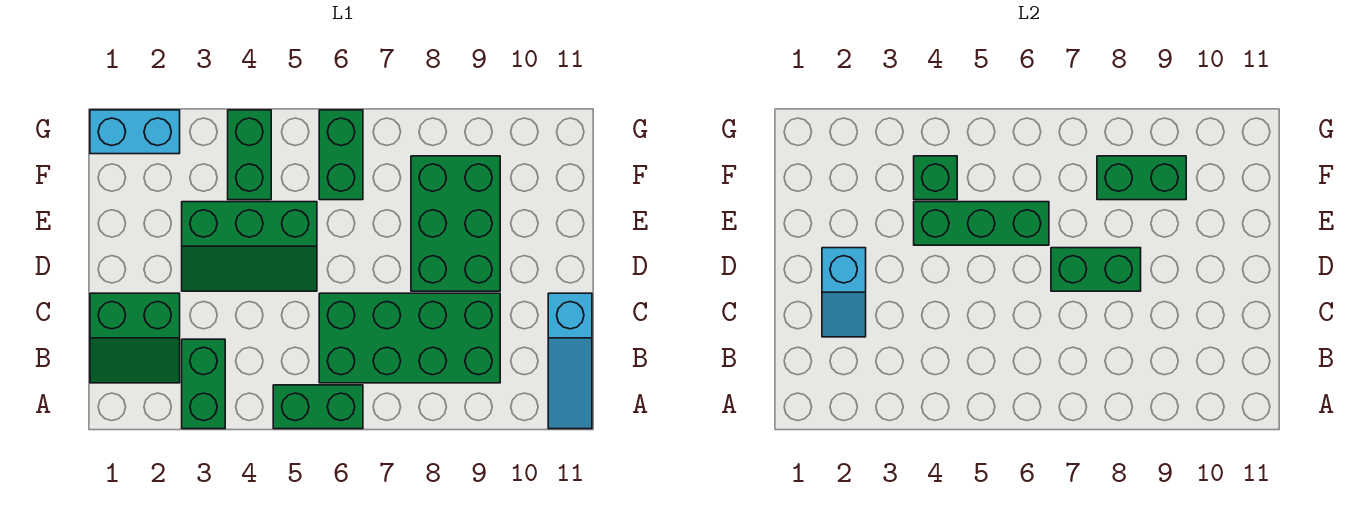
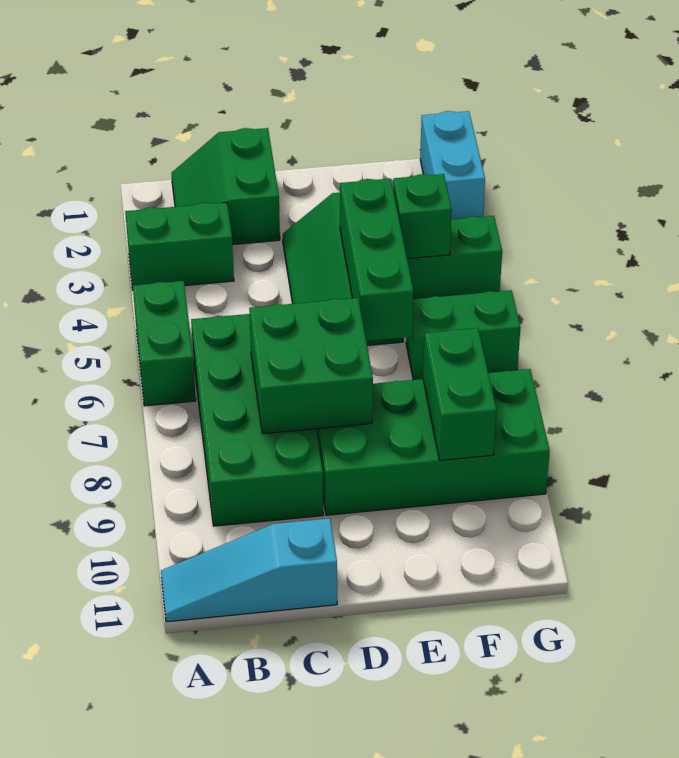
cyan 1x2 slope [822,248,866,337] -> none
green 1x2 brick [1051,248,1141,291] -> green 2x2 brick [249,298,373,434]
green 2x3 brick [411,156,500,291] -> green 2x4 brick [316,369,550,515]

